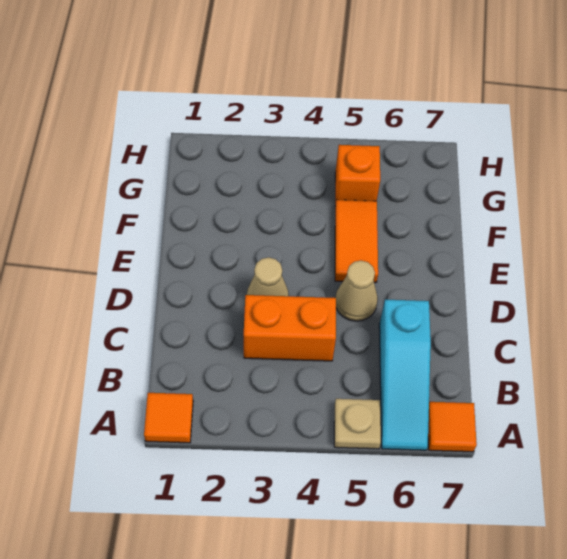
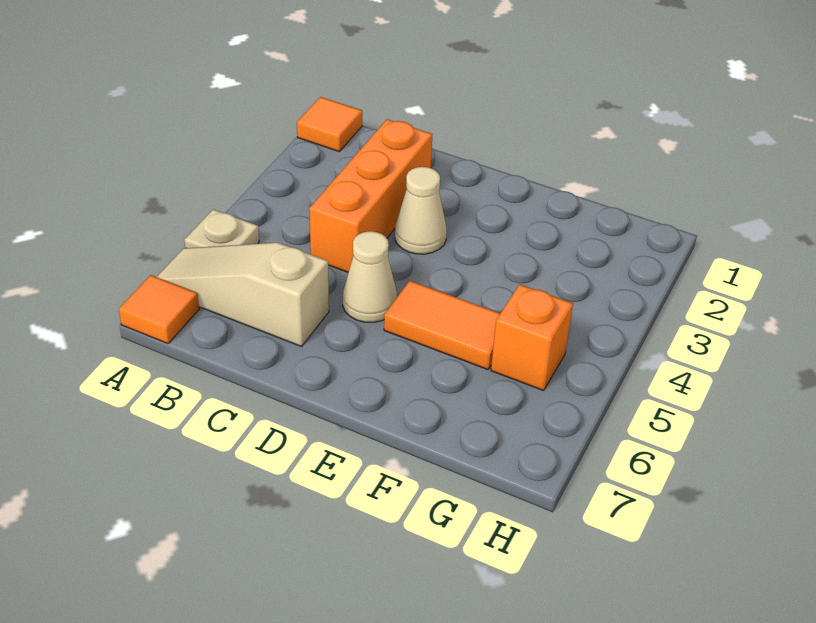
cyan 1x3 slope [379,300,431,450] -> tan 1x3 slope [157,243,329,347]
orange 1x2 brick [244,295,336,361] -> orange 1x3 brick [309,119,433,272]

